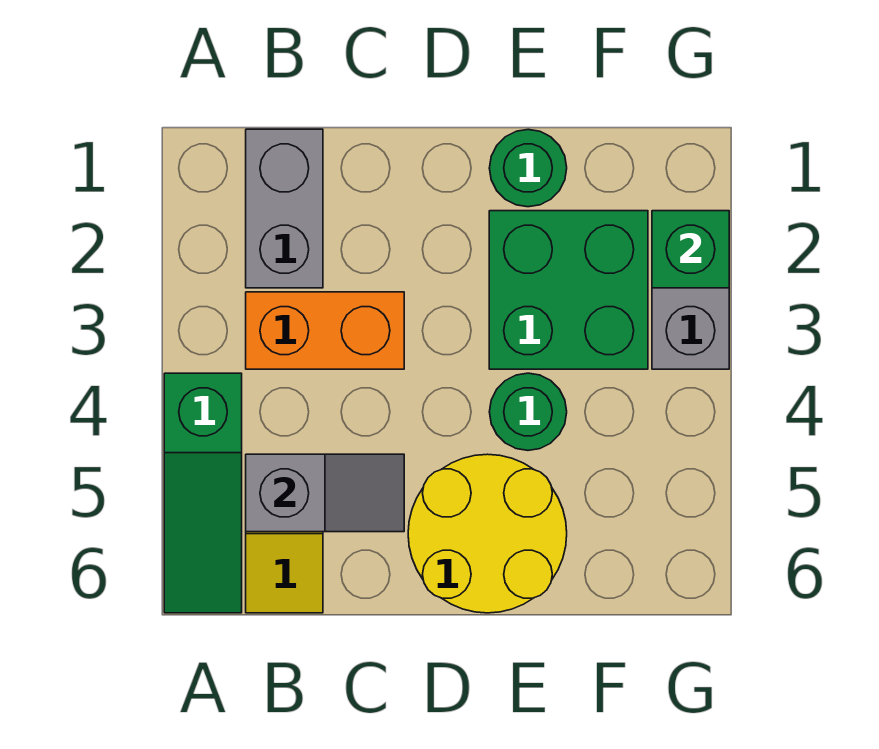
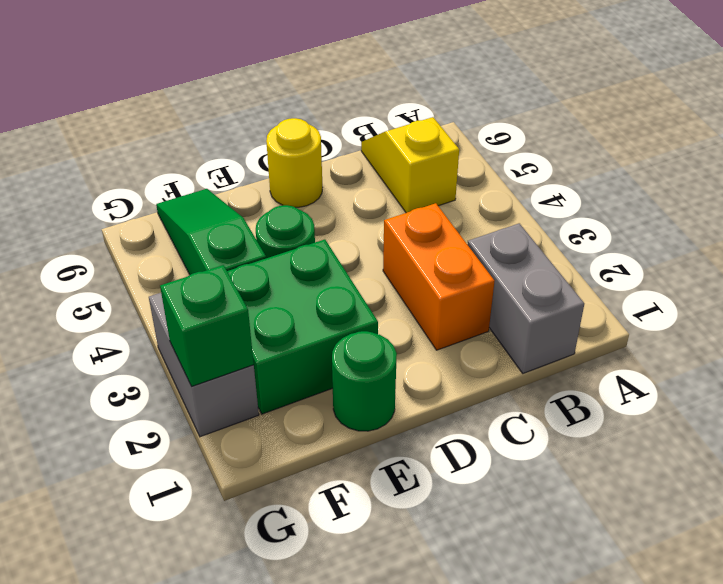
green 1x3 slope [164,373,242,613] -> green 1x3 slope moved to [156,189,266,275]
orange 1x2 brick [246,292,404,369] -> orange 1x2 brick turned to [383,203,494,350]
grey 1x2 slope [246,454,404,532] -> none
yellow 2x2 round brick [408,454,567,613] -> yellow 1x1 round brick [266,118,322,207]

